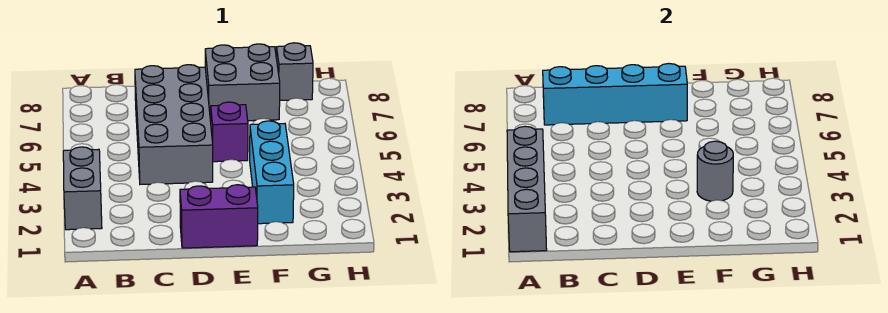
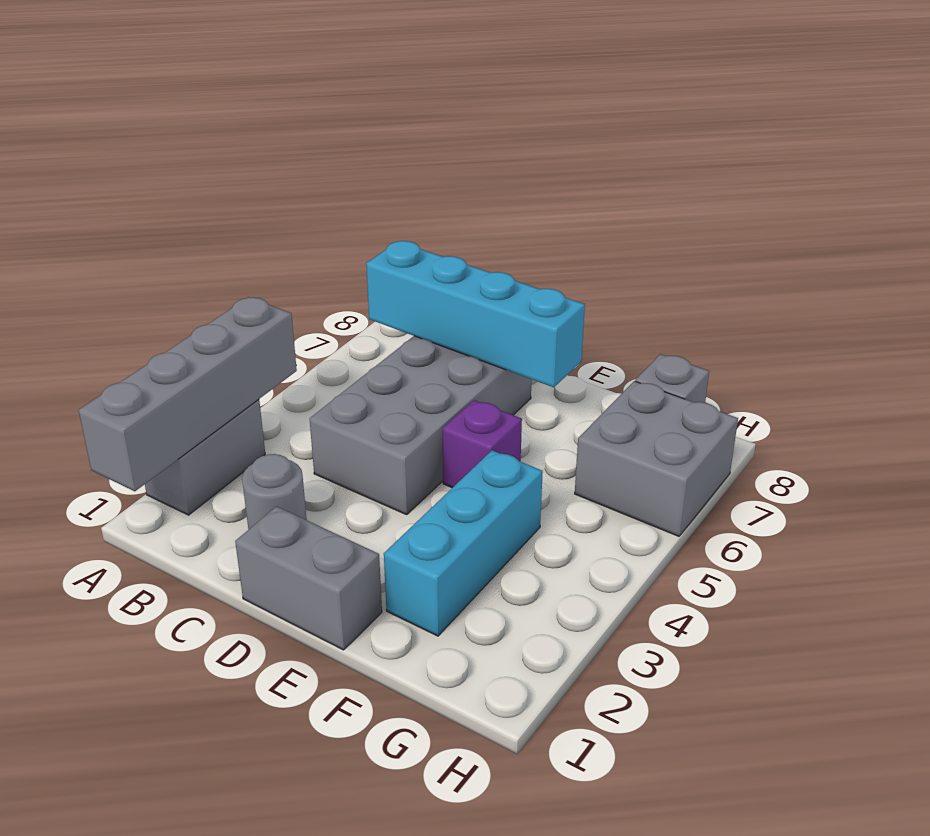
purple 1x2 brick [180,185,258,248] -> grey 1x2 brick [235,506,382,650]
grey 2x2 brick [205,44,280,121] -> grey 2x2 brick moved to [575,381,738,536]
grey 1x1 round brick [697,141,733,201] -> grey 1x1 round brick moved to [242,454,307,530]

